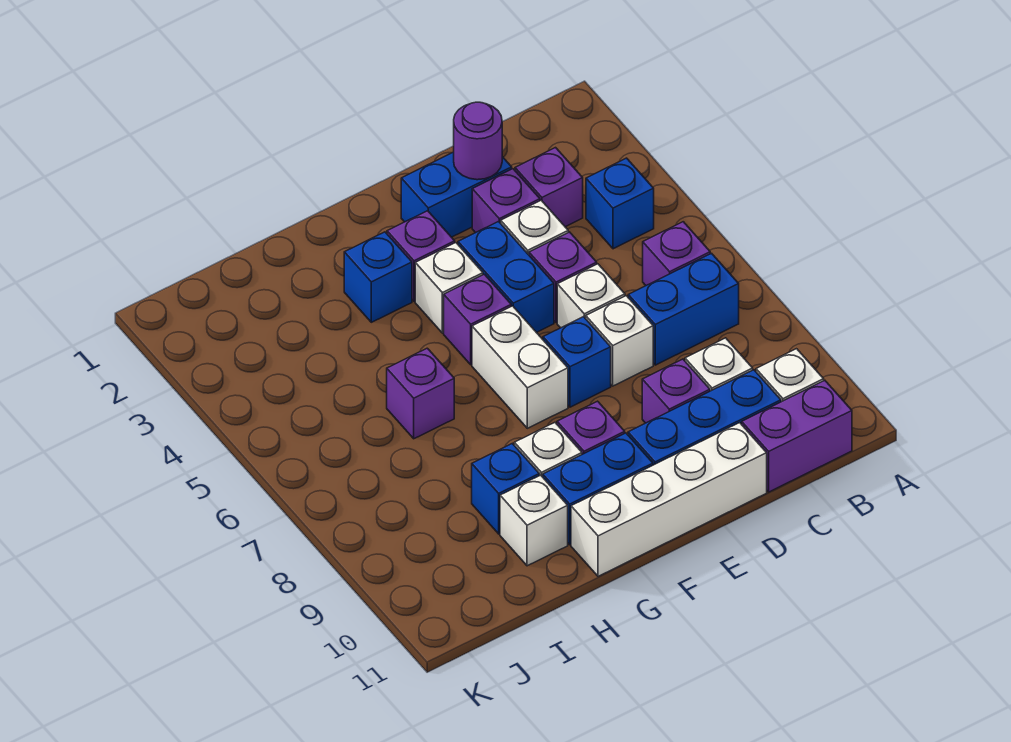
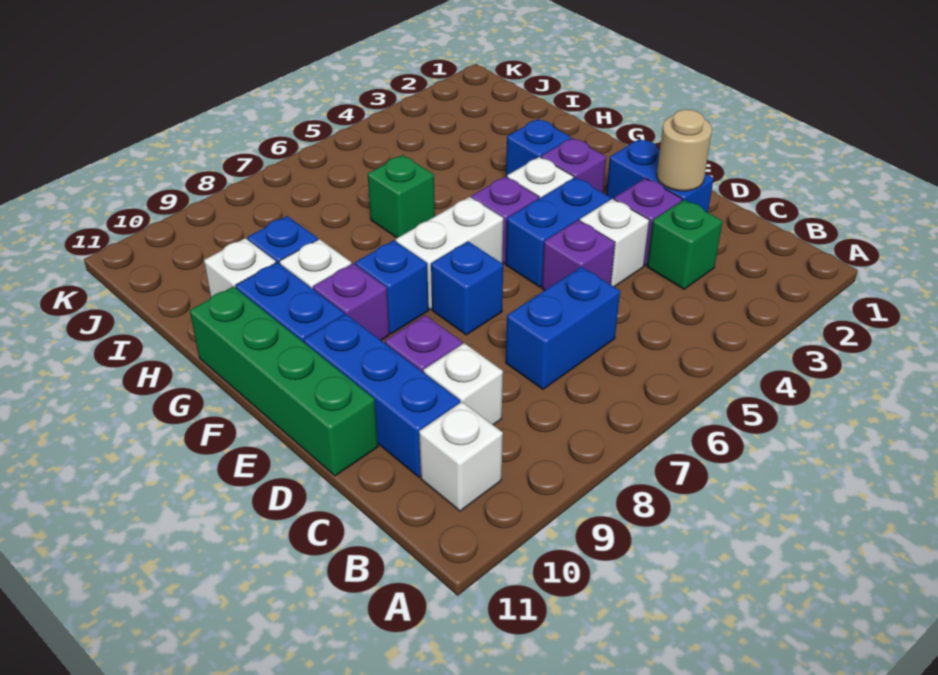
blue 1x1 brick [586,158,654,249] -> blue 1x1 brick moved to [355,240,429,334]
purple 1x1 brick [643,222,710,285] -> none
blue 1x2 brick [628,253,739,365] -> blue 1x2 brick turned to [506,267,620,389]
purple 1x2 brick [742,381,852,492] -> none
purple 1x1 brick [515,148,583,227] -> green 1x1 brick [647,200,722,289]
purple 1x1 round brick [454,102,502,180] -> tan 1x1 round brick [657,110,712,191]
white 1x1 brick [557,264,625,328] -> none
white 1x1 brick [586,296,653,386] -> none
white 1x4 brick [571,423,767,576] -> green 1x4 brick [190,286,378,476]
purple 1x1 brick [387,348,454,439] -> green 1x1 brick [368,155,435,238]

